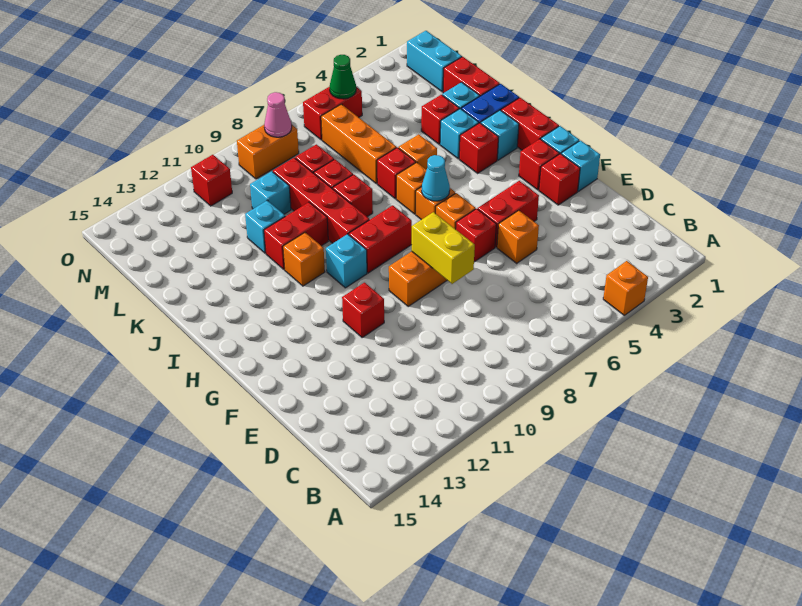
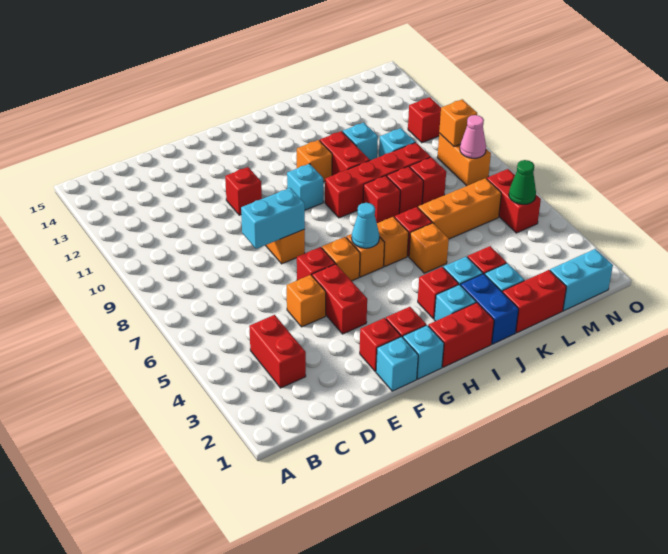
orange 1x1 brick [603,261,648,315] -> orange 1x1 brick moved to [439,99,477,147]
yellow 1x2 brick [412,212,475,284] -> cyan 1x2 brick [241,188,305,249]
red 1x2 brick [349,205,412,273] -> red 1x2 brick moved to [249,315,306,388]

